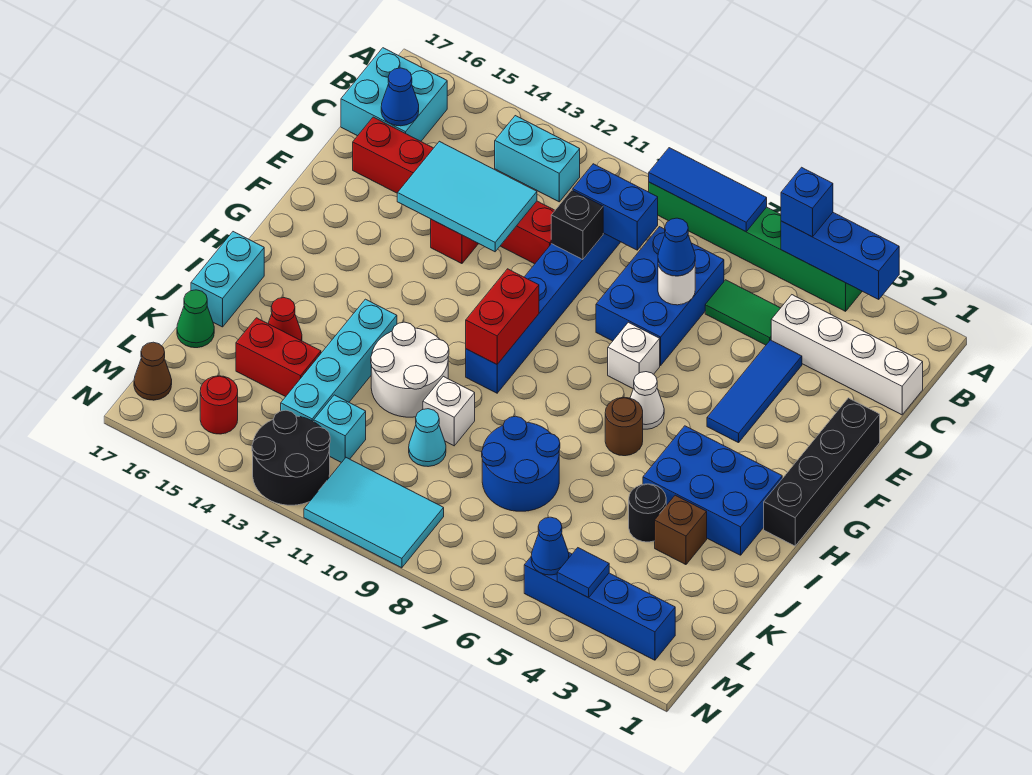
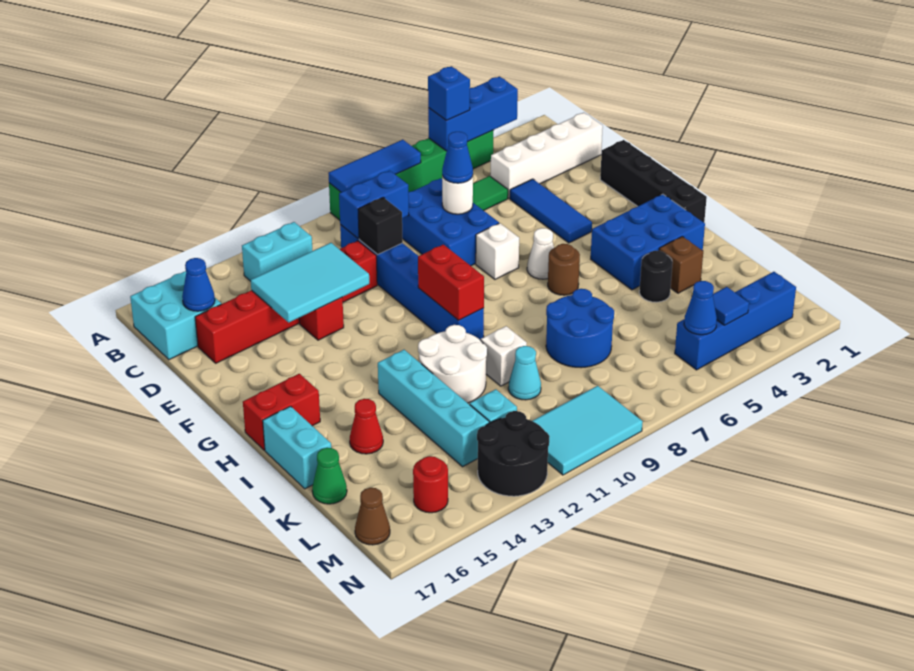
red 1x2 brick [236,318,321,397] -> red 1x2 brick moved to [243,374,320,450]

